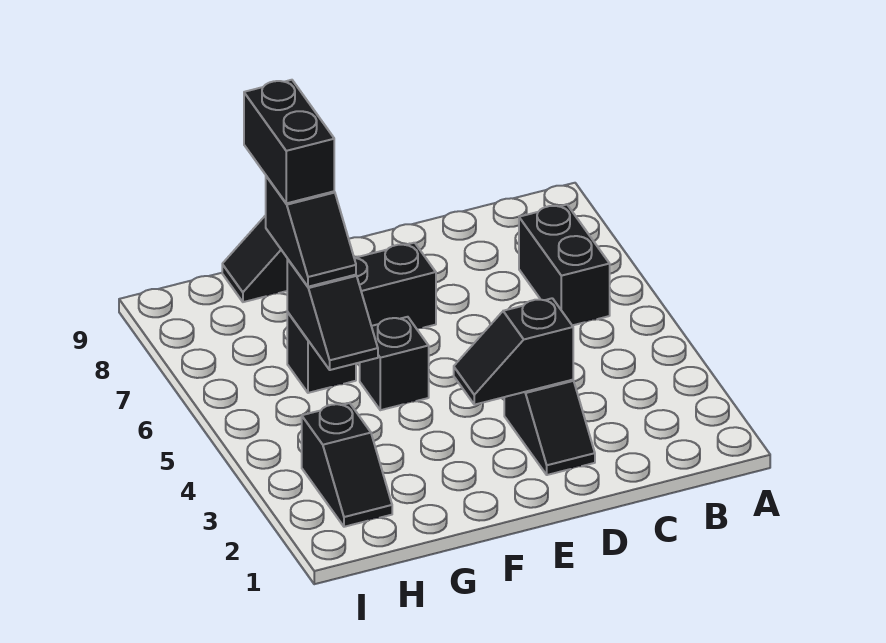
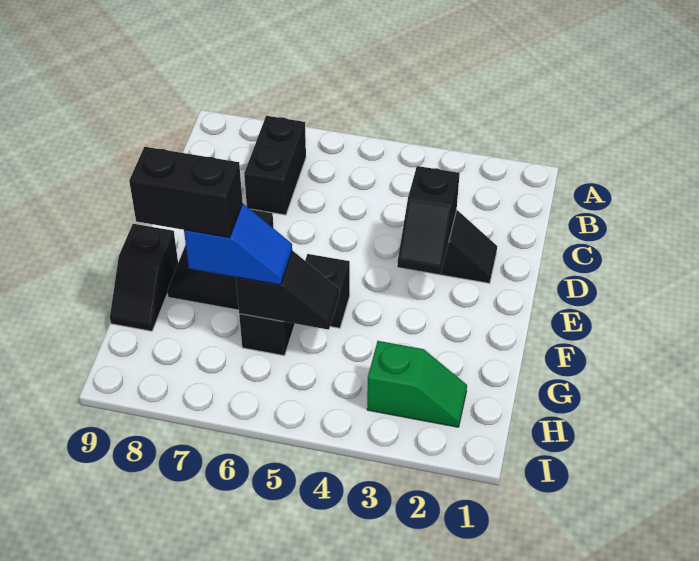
black 1x2 brick [519,205,610,326] -> black 1x2 brick turned to [244,116,306,215]
black 1x2 slope [266,176,356,287] -> blue 1x2 slope [184,204,292,285]
black 1x2 slope [302,403,392,527] -> green 1x2 slope [367,341,467,427]

